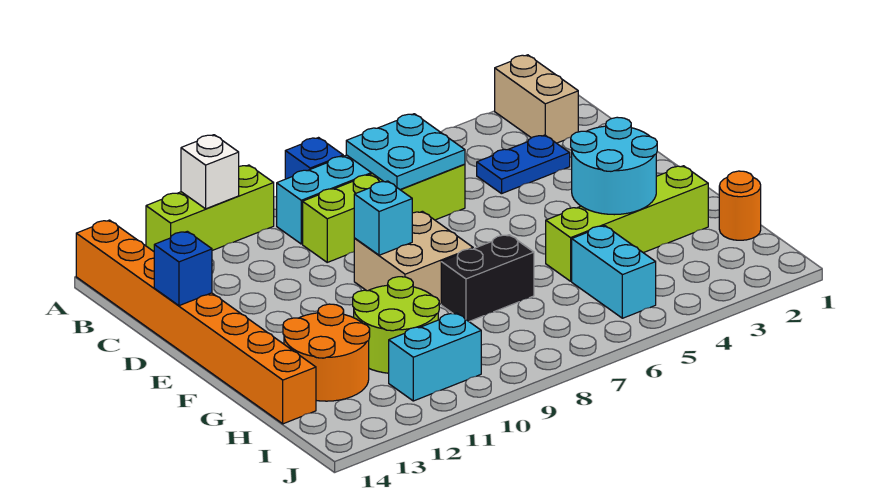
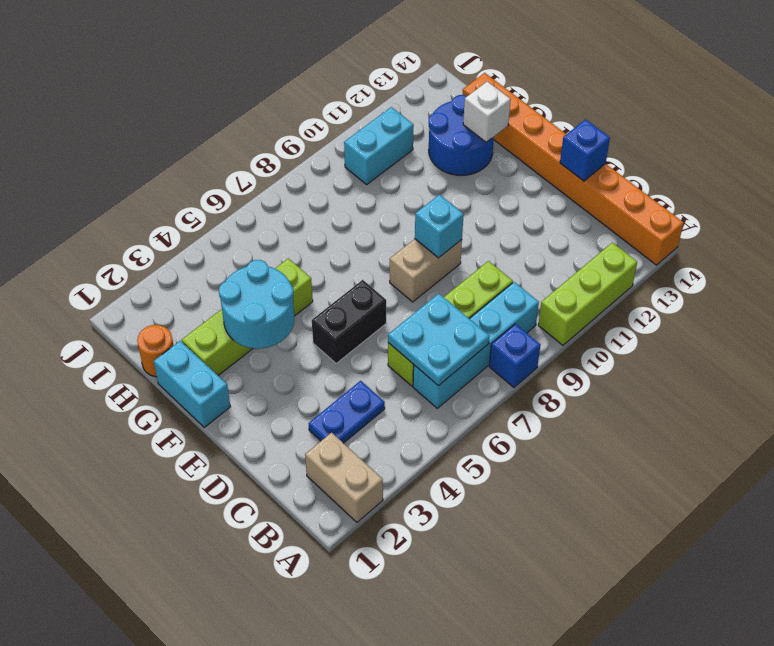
white 1x1 brick [181,135,239,209] -> white 1x1 brick moved to [463,81,511,142]
tan 2x2 brick [354,211,473,305] -> tan 1x2 brick [390,239,462,302]
black 1x2 brick [441,235,534,321] -> black 1x2 brick moved to [312,280,386,363]
lime 2x2 round brick [353,277,439,373] -> none
orange 2x2 round brick [283,304,370,401] -> blue 2x2 round brick [429,95,494,175]
cyan 1x2 brick [572,226,656,318] -> cyan 1x2 brick moved to [154,341,230,427]

